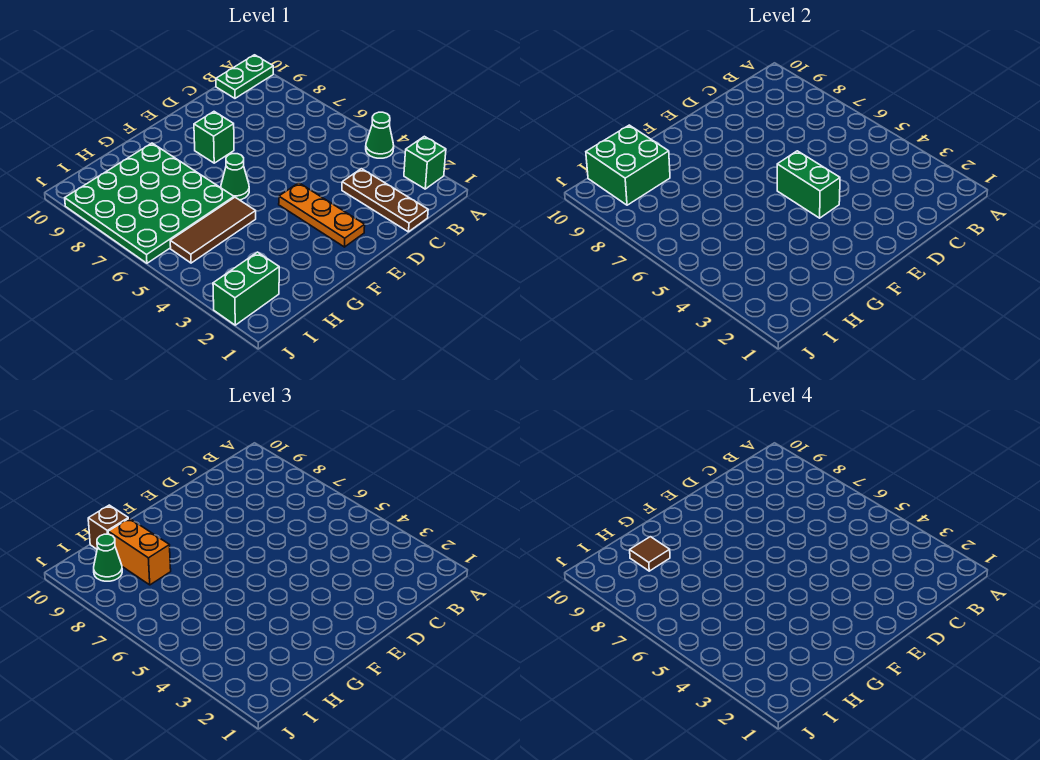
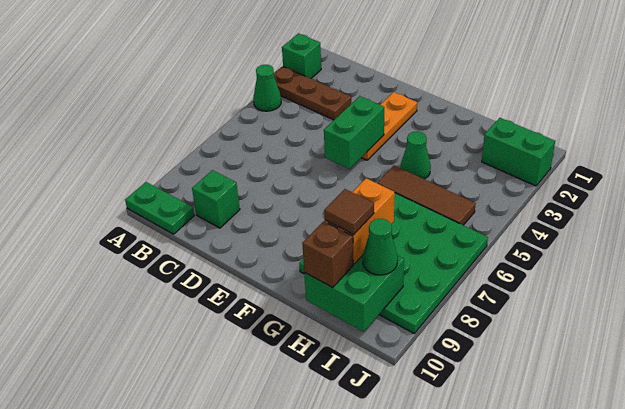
brown 1x3 plate [342,169,428,232] -> brown 1x3 plate turned to [274,66,351,120]
green 1x1 brick [194,112,234,163] -> green 1x1 brick moved to [192,170,240,228]
green 1x1 cone [221,154,249,200] -> green 1x1 cone moved to [401,131,431,179]

